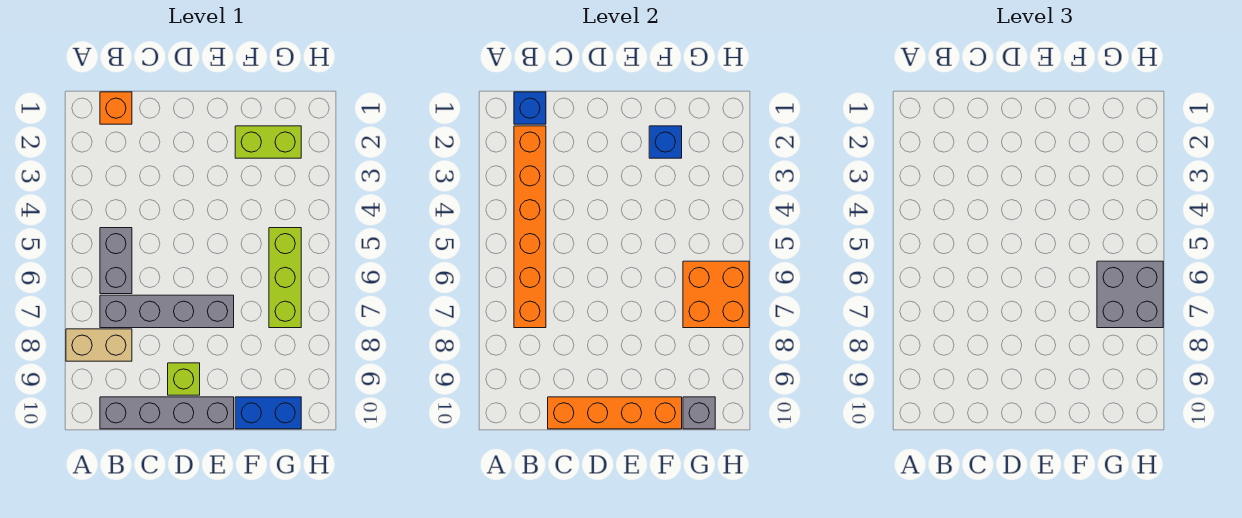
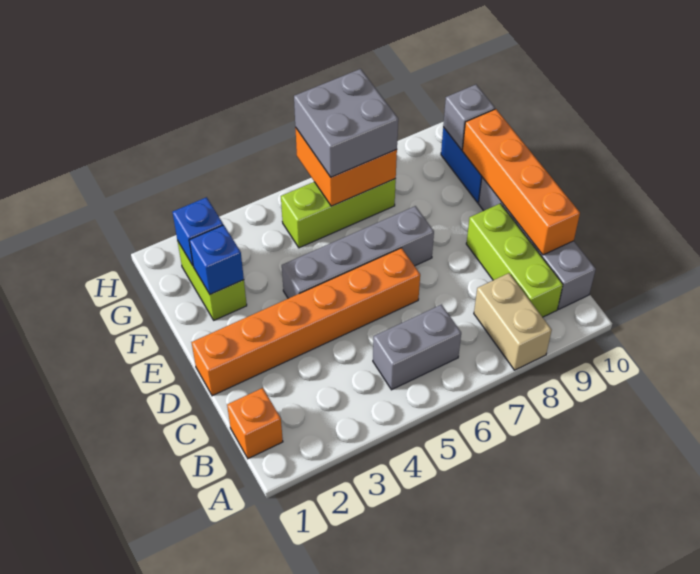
blue 1x1 brick [514,92,546,124] -> blue 1x1 brick moved to [173,197,223,265]
orange 1x6 brick [514,126,546,328] -> orange 1x6 brick moved to [192,248,420,396]
grey 1x4 brick [100,295,234,328] -> grey 1x4 brick turned to [282,206,434,298]
lime 1x1 brick [168,363,200,395] -> lime 1x3 brick [466,204,563,317]

